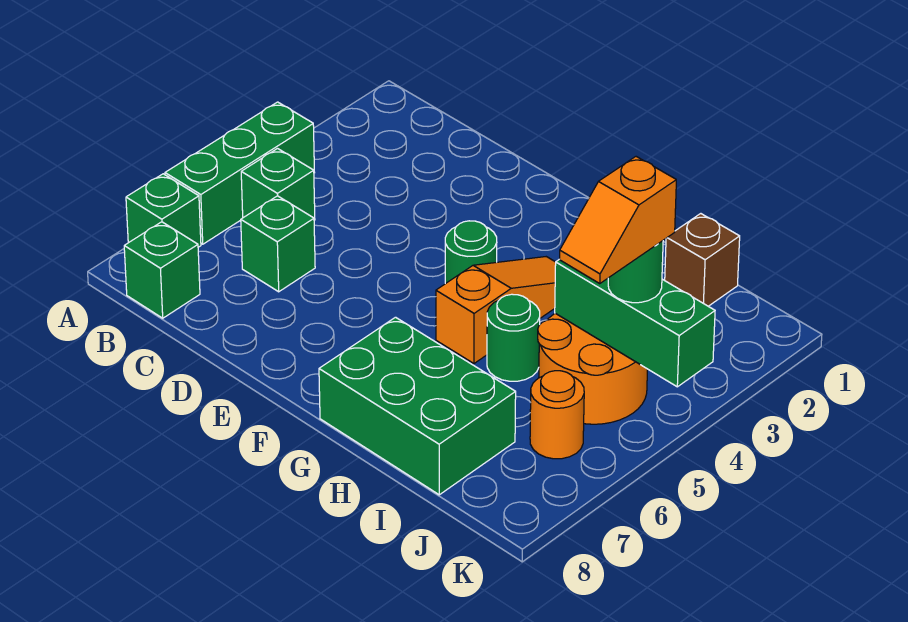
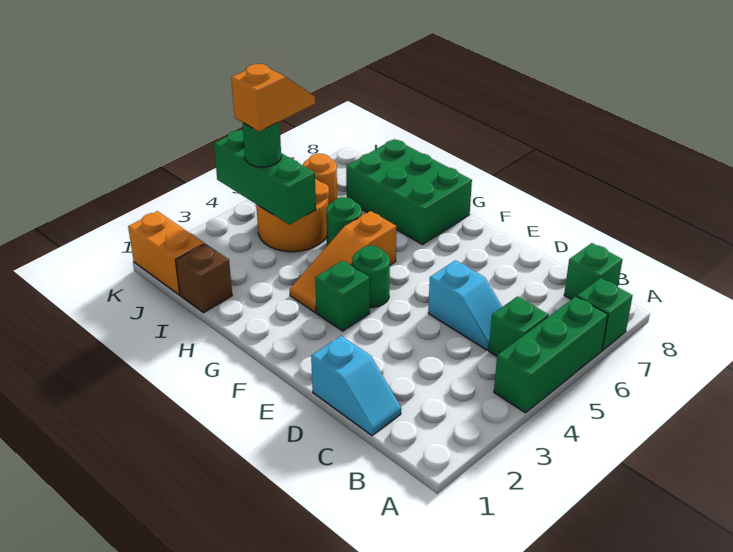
none -> cyan 1x2 slope [311,336,401,436]
none -> cyan 1x2 slope [428,260,502,350]
green 1x1 brick [241,196,315,292] -> green 1x1 brick moved to [315,261,370,331]
none -> orange 1x2 brick [128,211,204,295]

